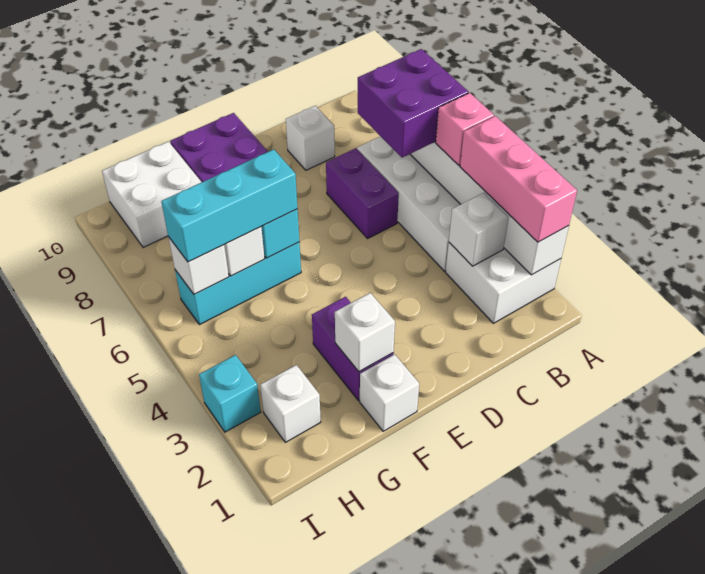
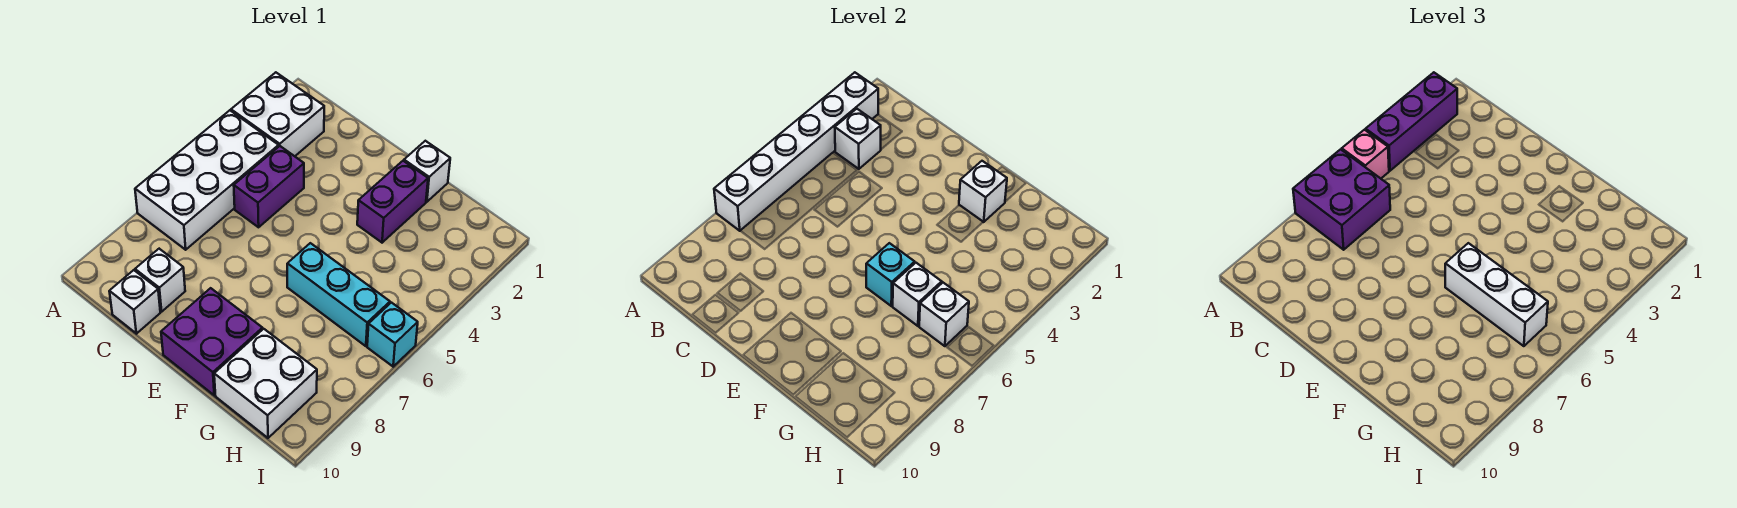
pink 1x3 brick [460,116,577,242] -> purple 1x3 brick [1366,72,1457,171]
purple 1x2 brick [326,148,399,238] -> purple 1x2 brick moved to [234,146,304,227]
cyan 1x3 brick [161,149,297,262] -> white 1x3 brick [1445,243,1548,346]
white 1x1 brick [260,365,321,442] -> white 1x1 brick moved to [109,270,160,334]
cyan 1x1 brick [199,355,261,432] -> cyan 1x1 brick moved to [367,303,418,367]

